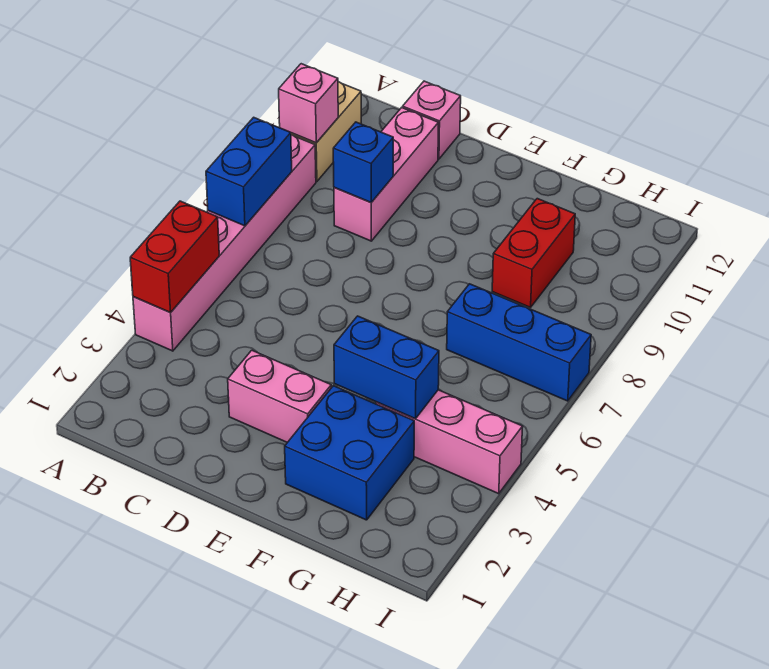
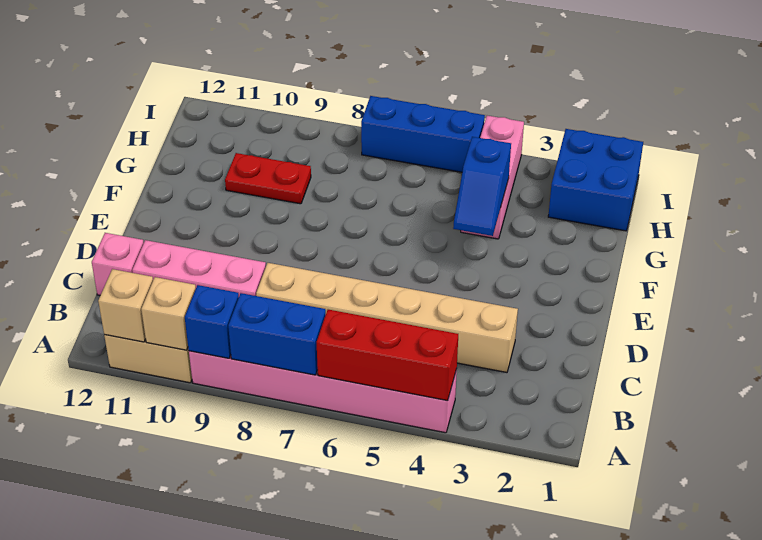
red 1x2 brick [130,201,219,312] -> red 1x3 brick [317,310,458,401]
pink 1x1 brick [279,64,338,143] -> tan 1x1 brick [141,277,196,350]
none -> tan 1x1 brick [98,269,153,342]
none -> tan 1x6 brick [256,263,518,372]
blue 1x1 brick [333,122,393,202] -> blue 1x1 brick moved to [185,285,239,358]
pink 1x2 brick [228,350,331,443] -> none
blue 2x2 brick [285,386,414,520] -> blue 2x2 brick moved to [548,129,643,231]
blue 1x2 brick [334,316,439,419] -> blue 1x2 slope [453,137,511,236]
blue 1x3 brick [447,284,591,401] -> blue 1x3 brick turned to [361,96,485,172]
red 1x2 brick [492,199,575,308] -> red 1x2 plate [225,153,311,204]

